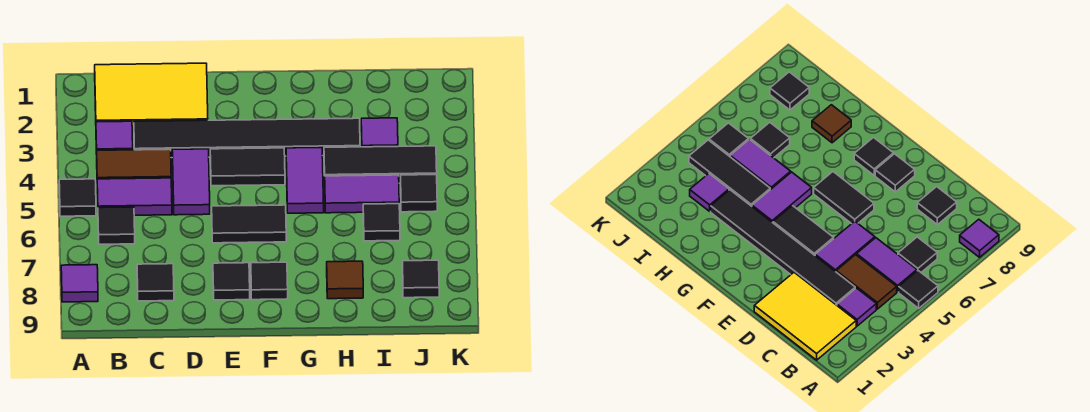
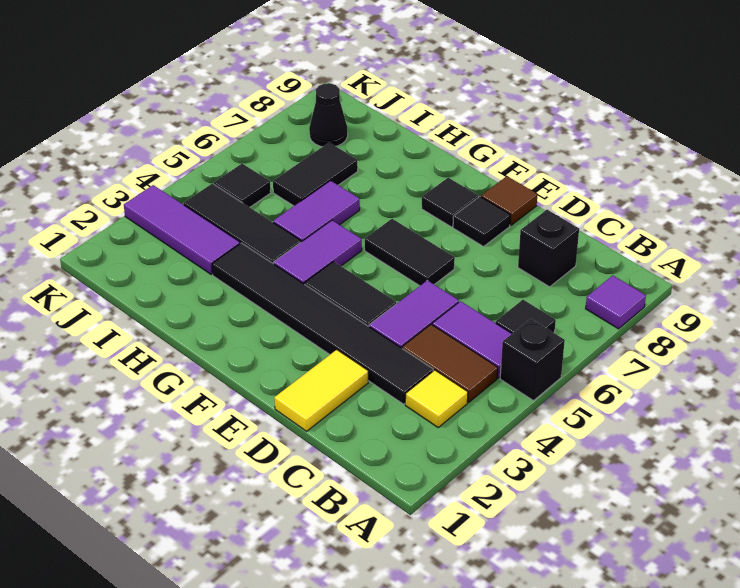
black 1x1 tile [59,179,96,216] -> black 1x1 brick [500,319,565,401]
yellow 2x3 tile [95,63,208,130] -> yellow 1x2 tile [274,350,368,431]
purple 1x1 tile [96,121,133,154] -> yellow 1x1 tile [405,370,468,427]
black 1x1 tile [137,264,174,301] -> black 1x1 brick [518,210,579,287]
purple 1x2 tile [325,175,399,213] -> purple 1x2 tile turned to [273,181,360,242]
brown 1x1 tile [327,261,363,299] -> brown 1x1 tile moved to [481,176,537,225]
purple 1x1 tile [361,118,398,147] -> purple 1x3 tile [124,185,240,274]
black 1x1 tile [363,204,400,241] -> black 1x2 tile [273,143,358,206]
black 1x1 tile [403,260,439,298] -> black 1x1 cone [309,83,348,147]

